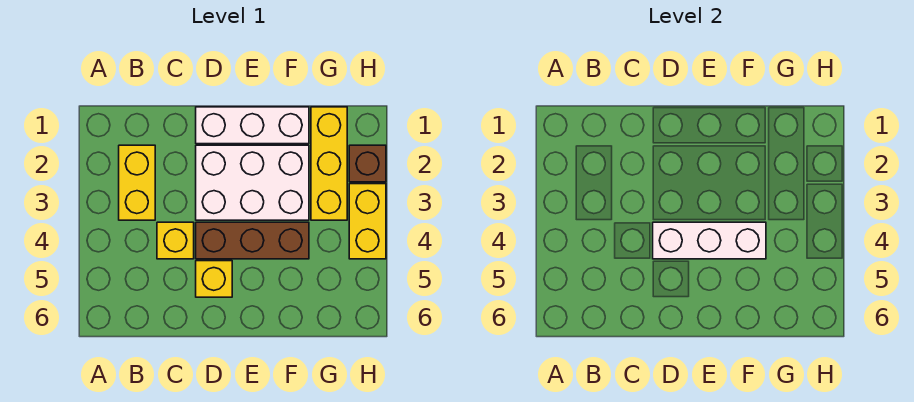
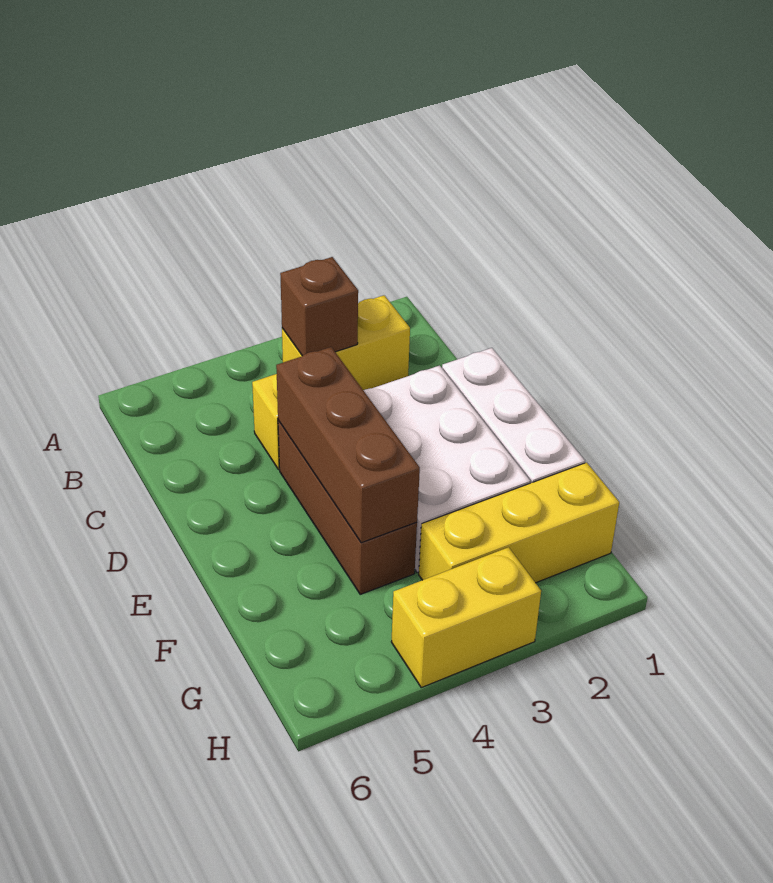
white 1x3 brick [653,222,766,259] -> brown 1x3 brick [276,347,420,543]
yellow 1x1 brick [196,261,232,297] -> none
brown 1x1 brick [349,145,386,182] -> brown 1x1 brick moved to [280,257,358,356]

